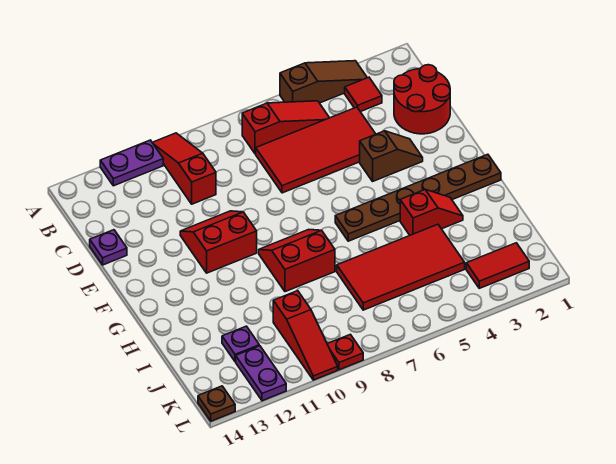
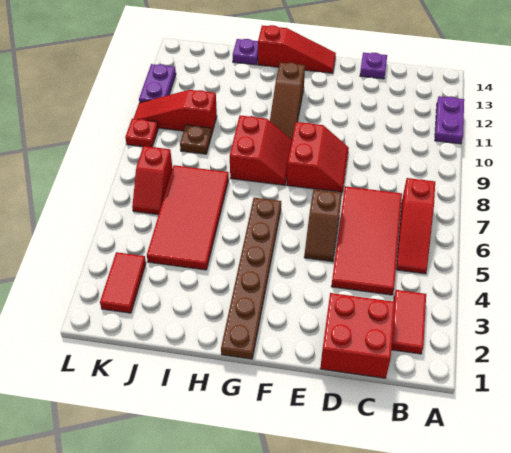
brown 1x3 slope [280,61,367,103] -> brown 1x3 slope moved to [270,62,305,139]
red 1x3 slope [152,133,216,204] -> red 1x3 slope moved to [258,25,336,73]
red 1x1 tile [345,77,382,112] -> red 1x2 tile [391,290,426,354]
red 2x2 round brick [394,65,450,134] -> red 2x2 brick [320,293,395,378]
brown 1x2 slope [360,131,423,181] -> brown 1x2 slope moved to [304,189,342,262]
red 2x2 slope [180,211,257,273] -> red 2x2 slope moved to [287,122,349,192]
red 1x2 slope [400,190,463,235] -> red 1x2 slope moved to [132,146,172,215]
purple 1x1 plate [222,326,259,362] -> purple 1x1 plate moved to [233,39,258,65]
purple 1x2 plate [236,346,286,401] -> purple 1x2 plate turned to [139,64,176,103]
brown 1x1 plate [198,386,235,421] -> brown 1x1 plate moved to [180,125,212,154]

